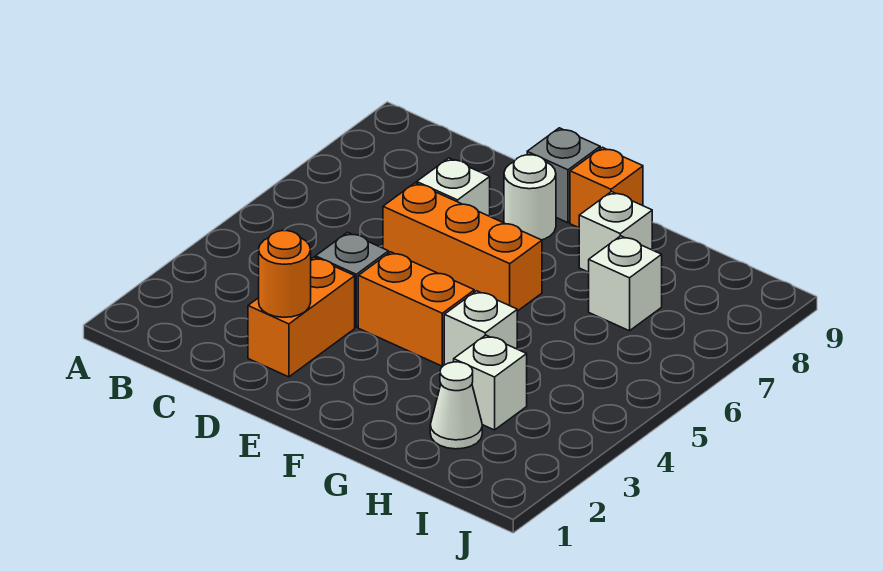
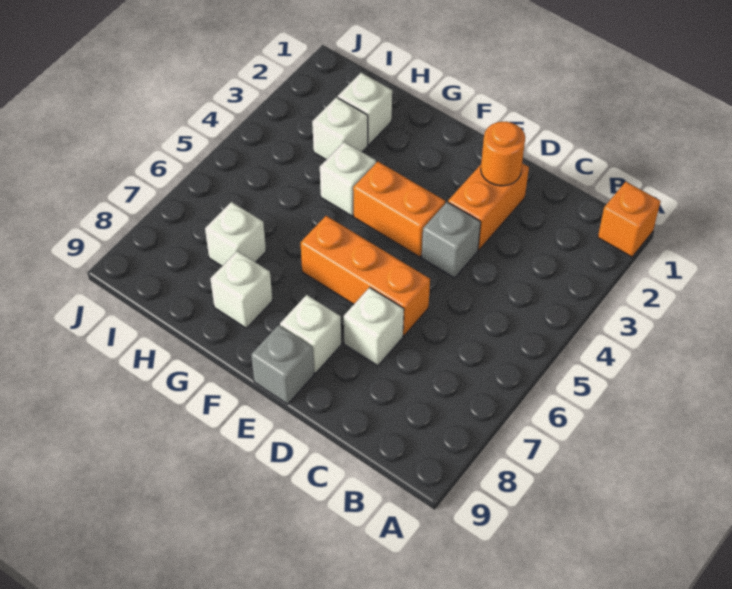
white 1x1 round brick [504,155,556,240] -> white 1x1 brick [280,295,341,373]
orange 1x1 brick [570,147,643,228] -> orange 1x1 brick moved to [598,182,661,257]
white 1x1 cone [430,362,482,449] -> white 1x1 brick [338,73,392,145]

